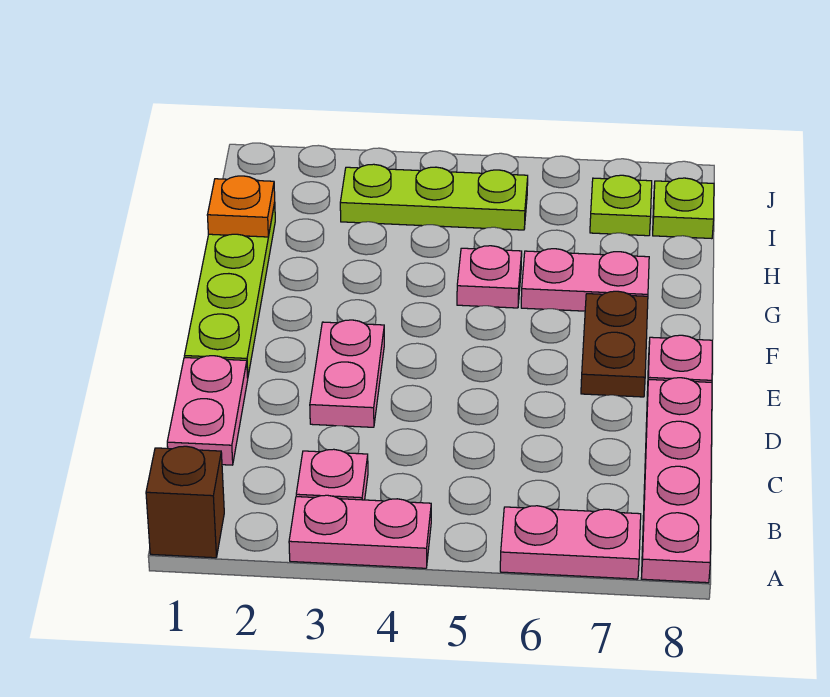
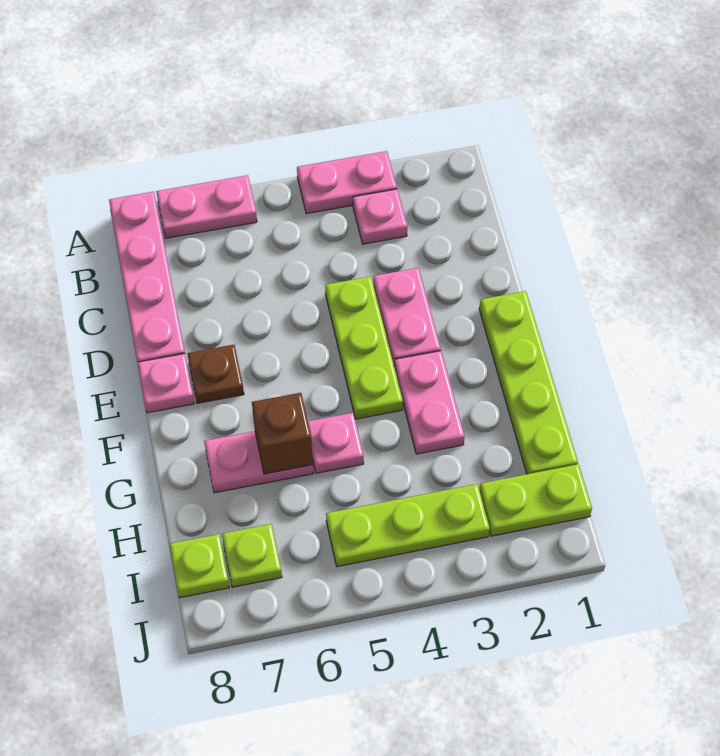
brown 1x1 brick [146,446,224,558] -> brown 1x1 brick moved to [252,393,313,474]
pink 1x2 plate [167,356,248,465] -> pink 1x2 plate moved to [394,351,465,454]
none -> lime 1x3 plate [325,276,403,419]
brown 1x2 plate [581,291,648,397] -> brown 1x1 plate [187,345,244,403]
orange 1x1 plate [207,176,275,237] -> none
none -> lime 1x2 plate [479,464,592,536]

